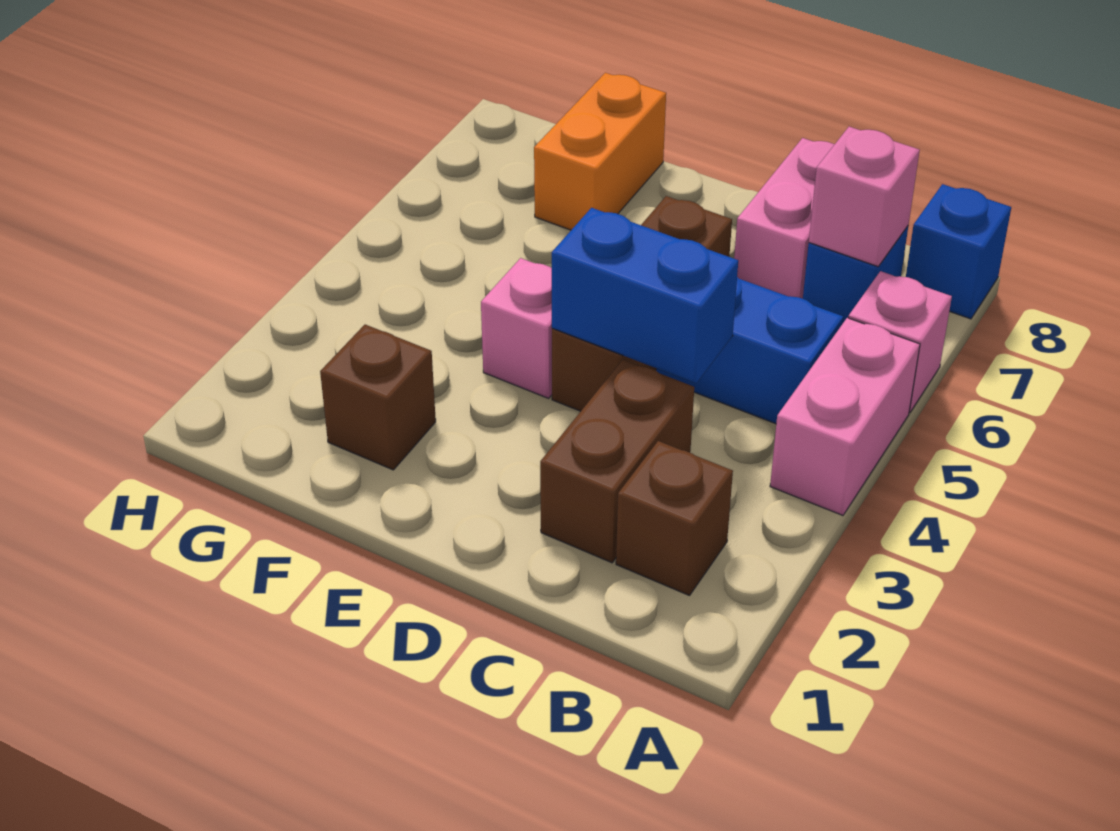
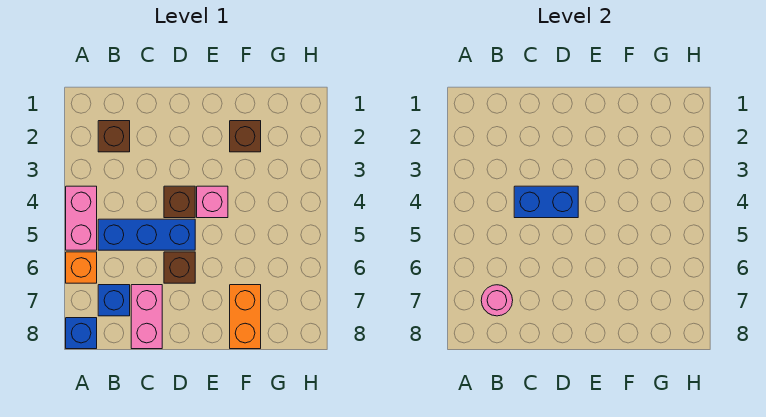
pink 1x1 brick [848,271,952,413] -> orange 1x1 brick [66,252,97,283]
pink 1x1 brick [809,127,920,267] -> pink 1x1 round brick [481,285,513,316]
brown 1x2 brick [540,360,694,563] -> none

